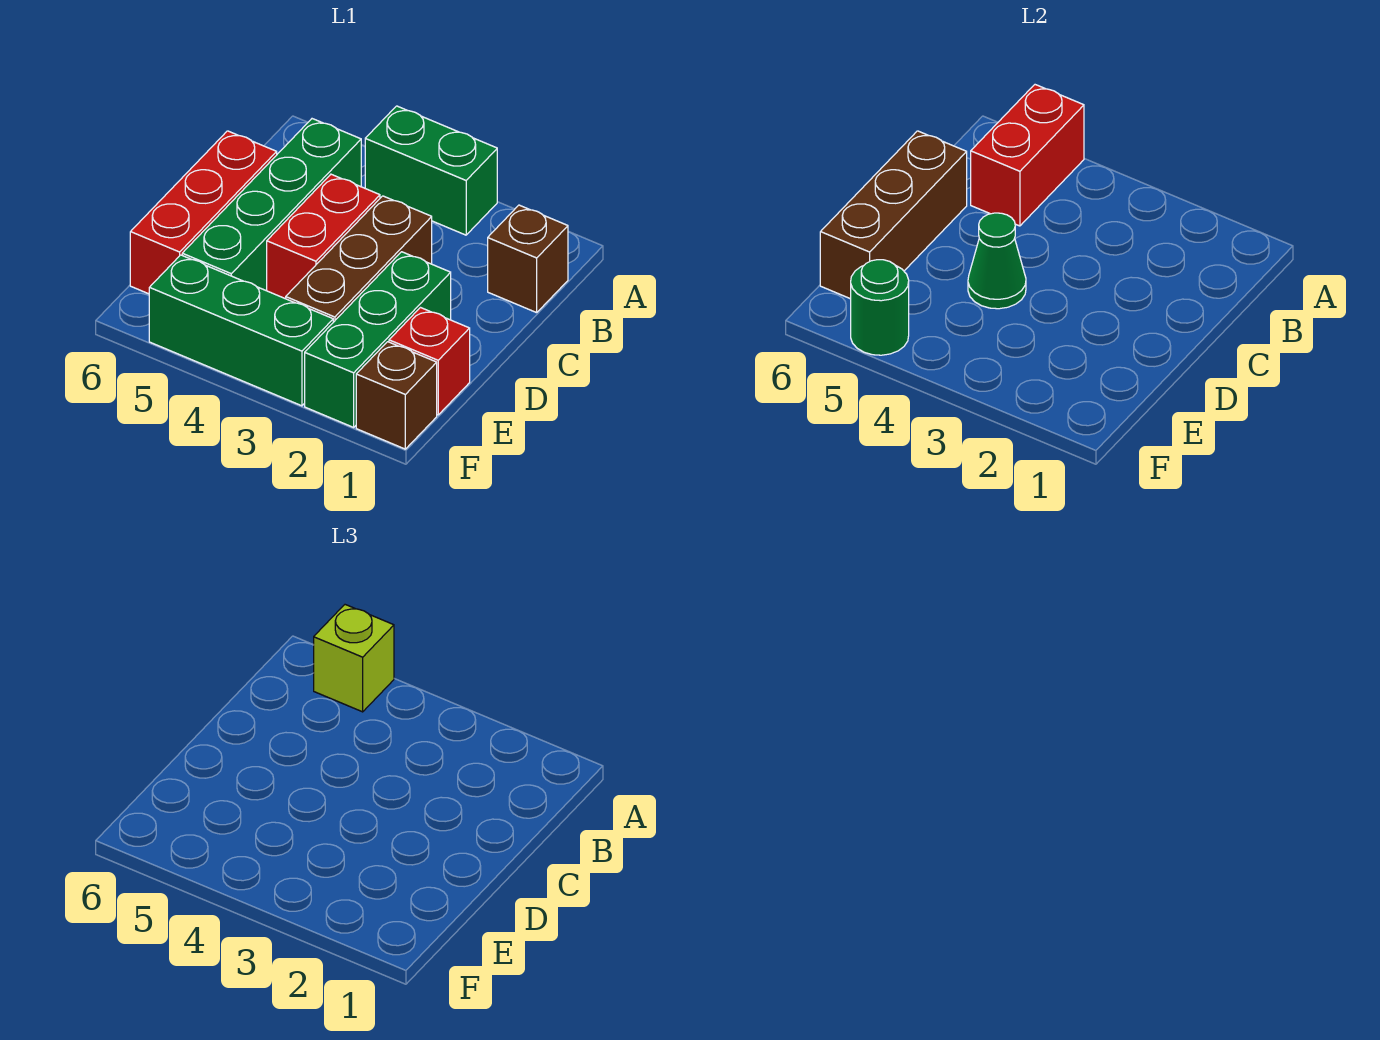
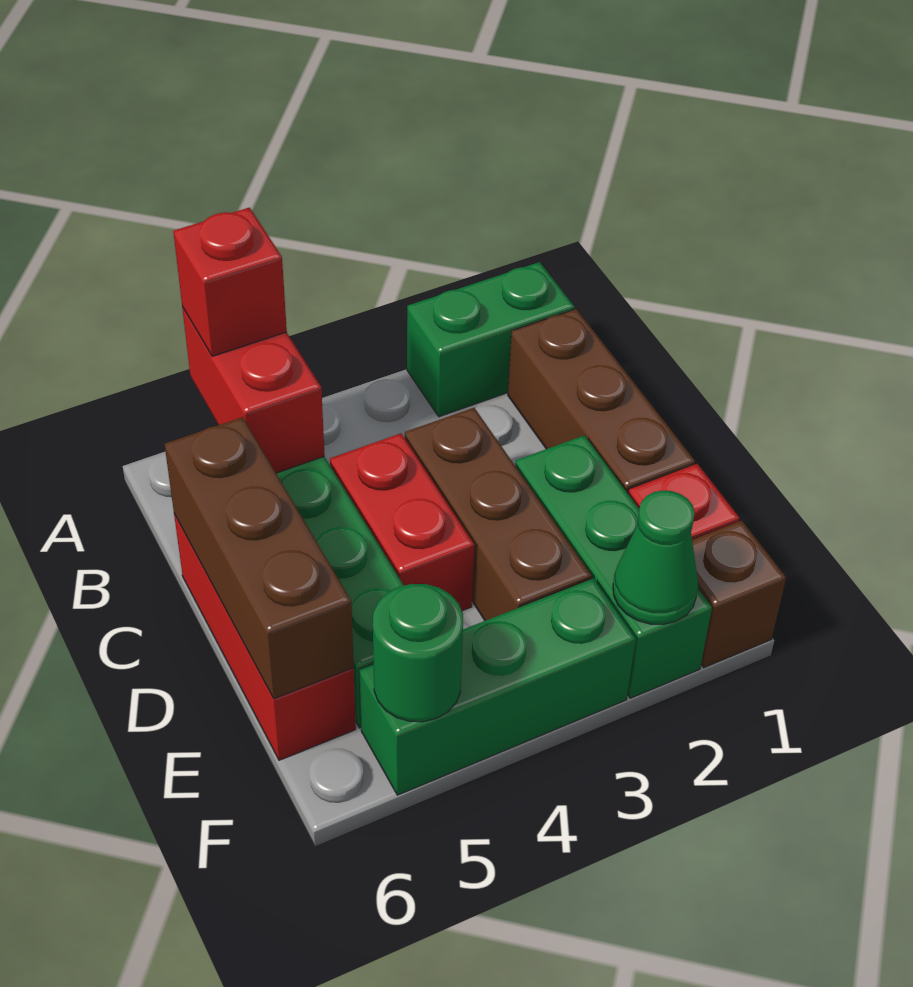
green 1x2 brick [365,106,497,235] -> green 1x2 brick moved to [407,262,575,417]
lime 1x1 brick [314,605,394,712] -> red 1x1 brick [173,208,287,356]
brown 1x1 brick [488,205,568,313] -> brown 1x3 brick [508,309,695,494]
green 1x1 cone [968,213,1026,309] -> green 1x1 cone moved to [613,490,698,624]

